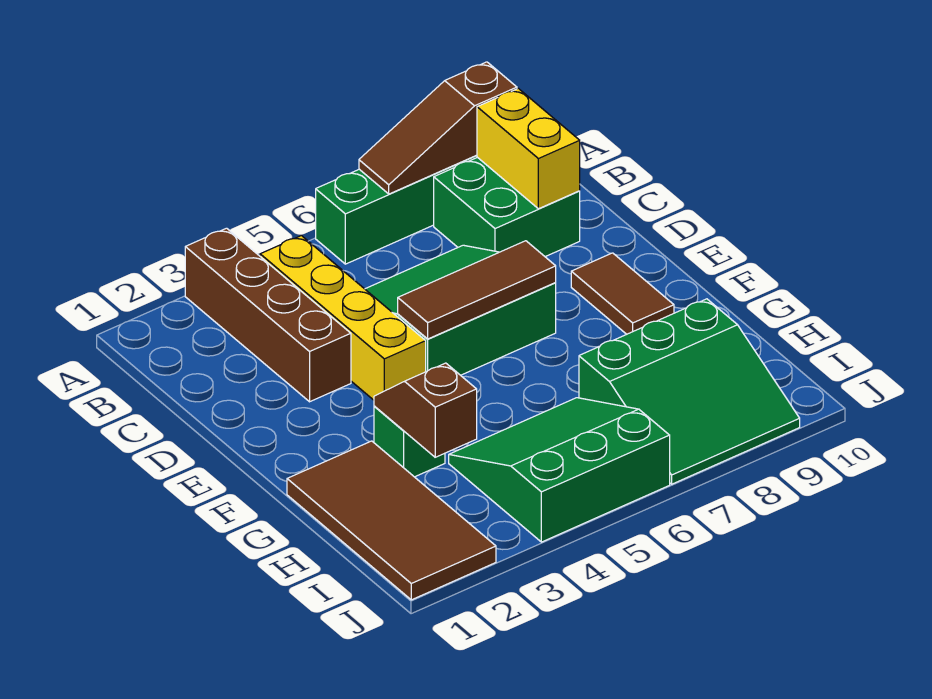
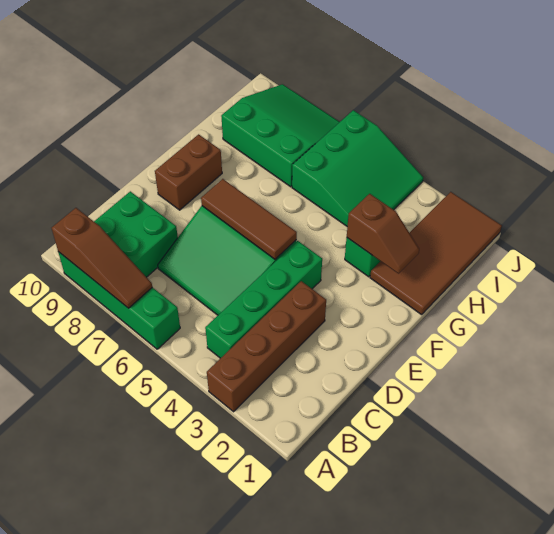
yellow 1x4 brick [260,236,426,400] -> green 1x4 brick [205,241,322,358]
yellow 1x2 brick [477,88,580,209] -> none
brown 1x2 tile [571,253,674,334] -> brown 1x2 brick [155,134,222,210]
brown 1x2 slope [374,363,477,457] -> brown 1x2 slope turned to [347,194,419,274]
green 3x3 slope [449,398,670,542] -> green 3x3 slope turned to [292,110,423,226]

